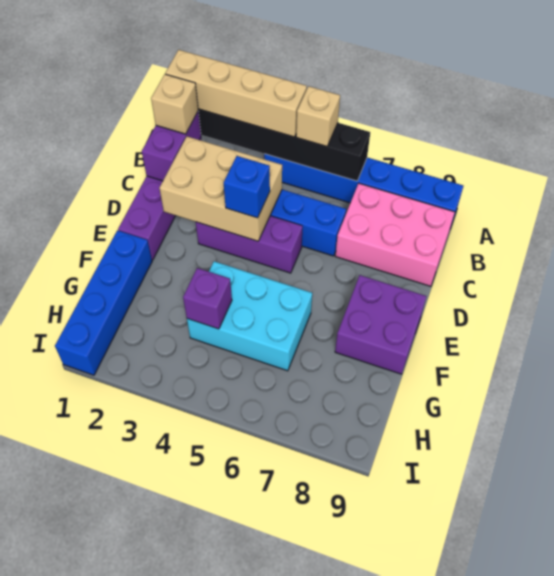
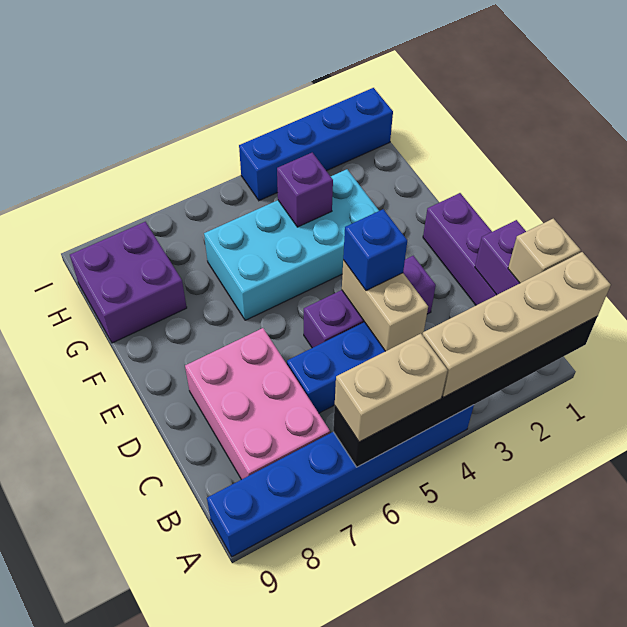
tan 1x1 brick [296,86,340,146] -> tan 1x2 brick [335,334,448,442]
pink 2x3 brick [335,183,455,286] -> pink 2x3 brick turned to [185,328,330,480]
tan 2x3 brick [160,136,282,241] -> tan 1x2 brick [342,260,428,351]
purple 2x2 brick [335,275,427,374] -> purple 2x2 brick moved to [70,222,187,343]
blue 1x4 brick [55,230,152,375] -> blue 1x4 brick turned to [239,88,393,201]
cyan 2x3 brick [187,261,312,371] -> cyan 2x4 brick [204,169,379,320]

